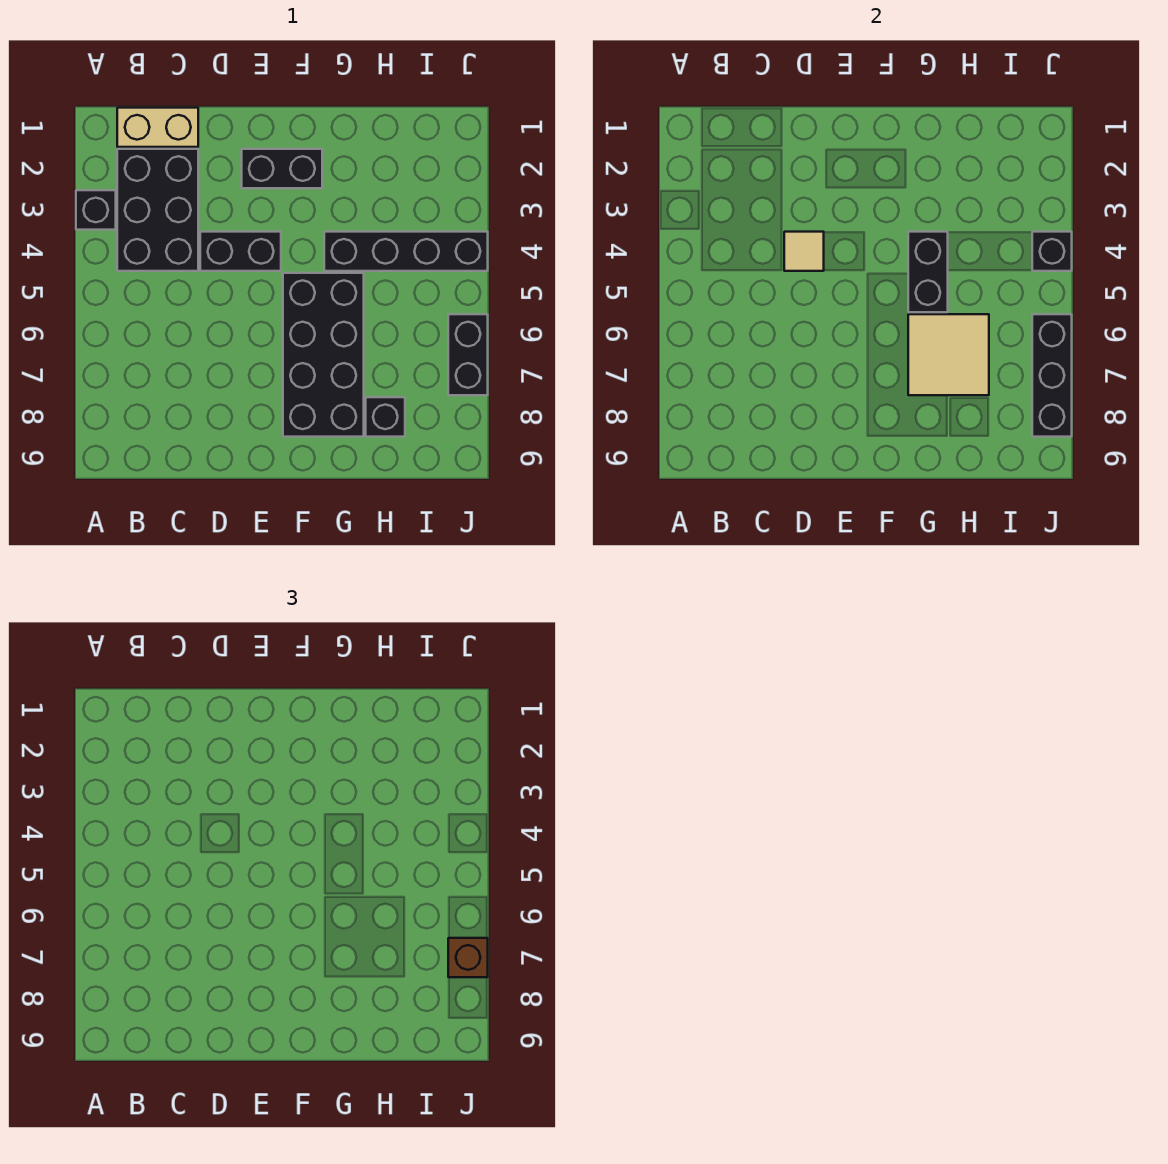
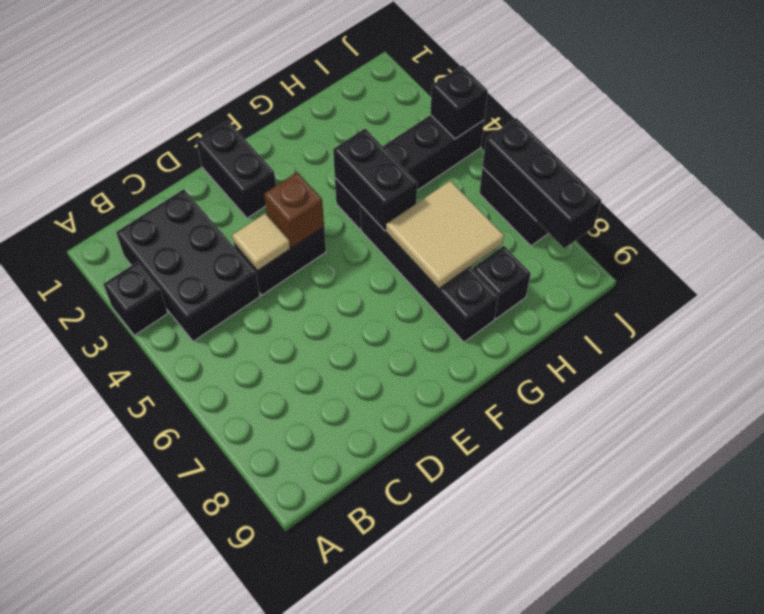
tan 1x2 brick [117,108,198,147] -> none
black 1x2 brick [242,149,322,188] -> black 1x2 brick turned to [196,121,276,218]
black 2x4 brick [283,273,364,437] -> black 1x4 brick [360,205,498,342]
brown 1x1 brick [448,938,488,977] -> brown 1x1 brick moved to [264,172,324,248]

